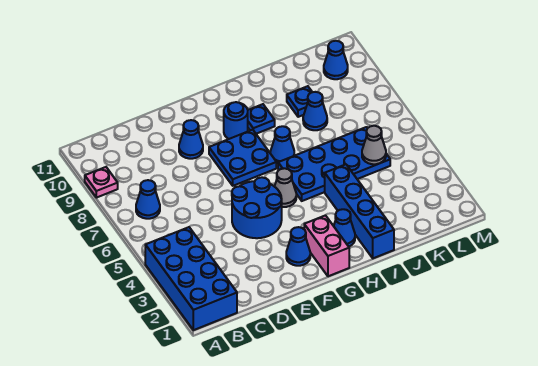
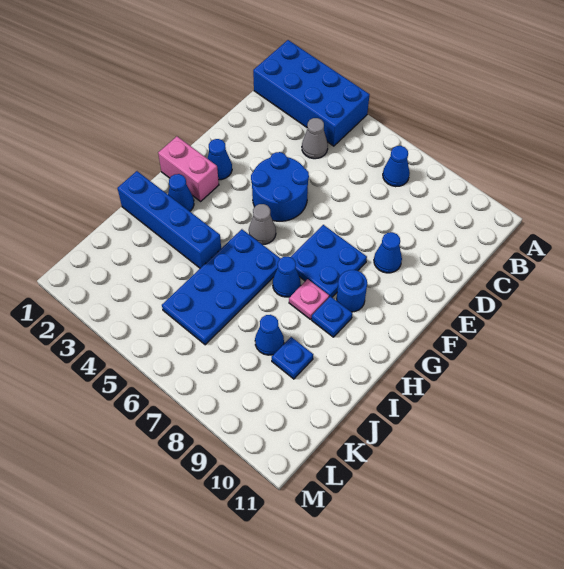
pink 1x1 plate [85,167,118,198] -> pink 1x1 plate moved to [289,279,329,319]
grey 1x1 cone [362,126,386,164] -> grey 1x1 cone moved to [302,118,328,159]
blue 1x1 cone [324,41,348,79] -> none

